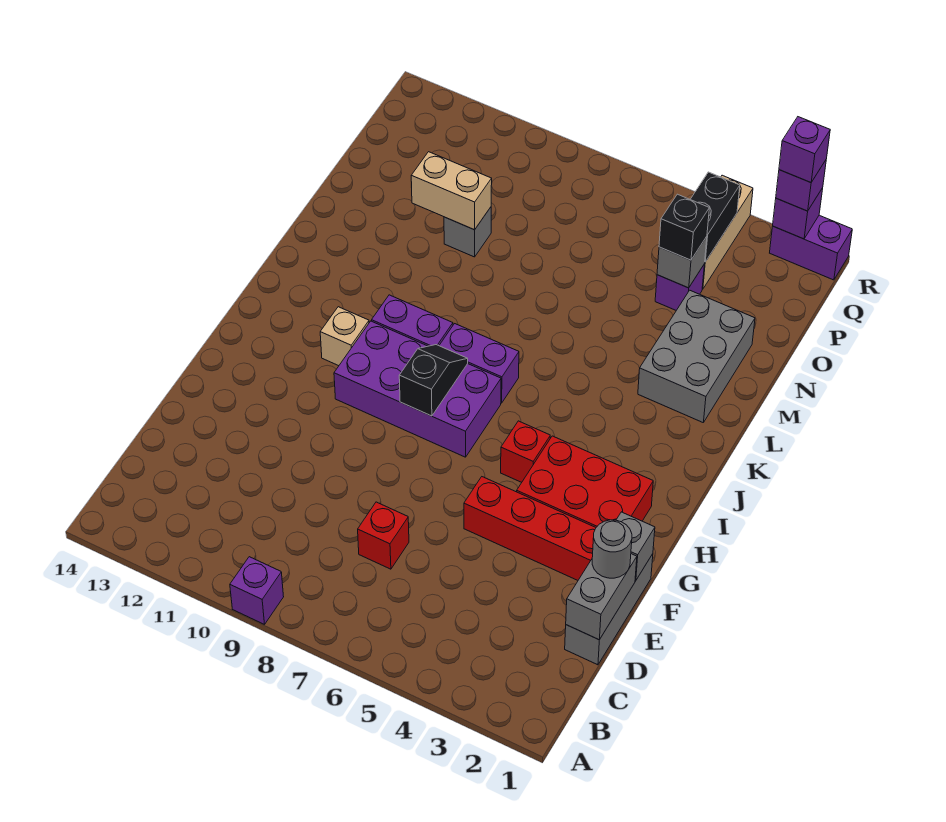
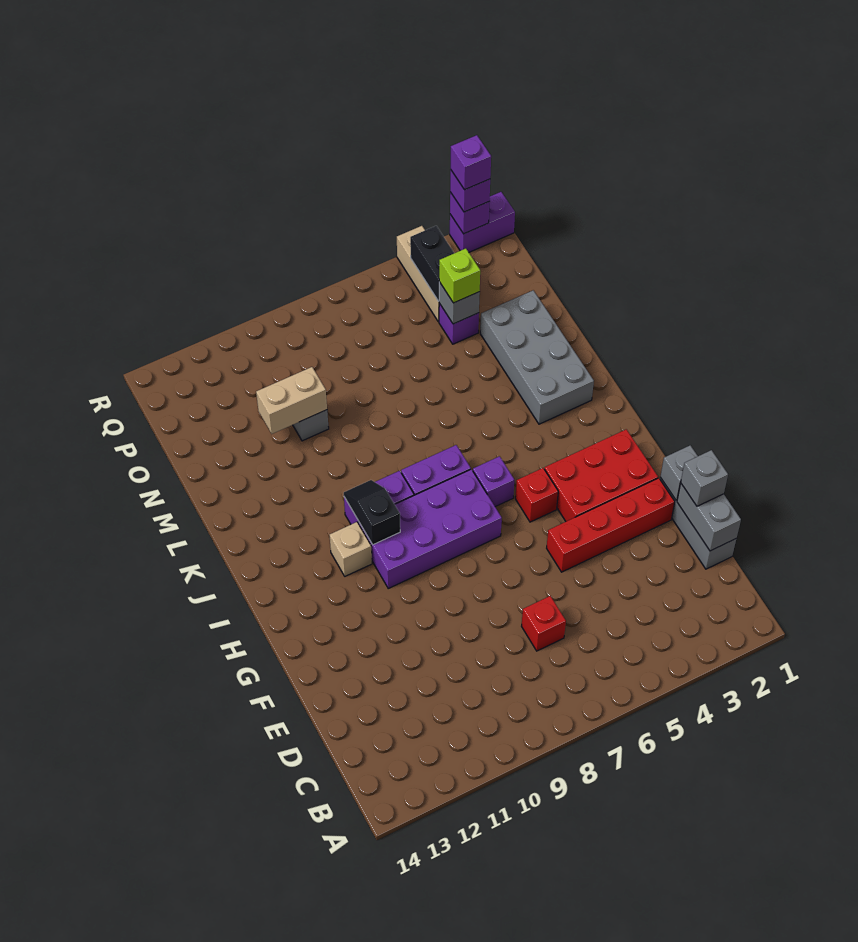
purple 1x1 brick [230,557,284,624] -> purple 1x1 brick moved to [473,456,514,507]
grey 1x1 round brick [592,520,632,578] -> grey 1x1 brick [681,450,728,506]
black 1x2 slope [399,345,468,416] -> black 1x2 slope moved to [344,480,400,545]
grey 2x3 brick [638,290,755,422] -> grey 2x4 brick [480,290,594,424]
black 1x1 brick [659,194,709,260] -> lime 1x1 brick [439,249,480,303]

